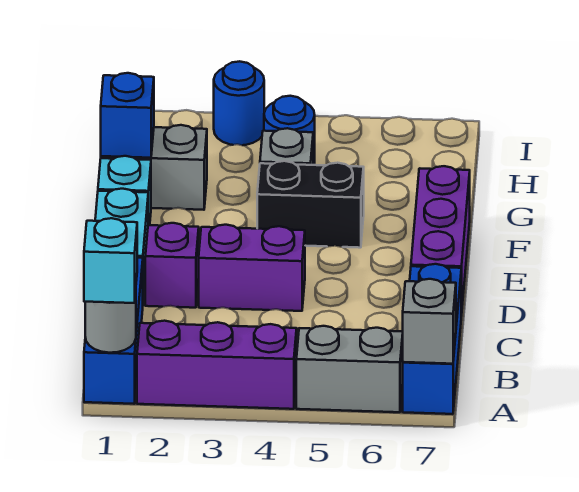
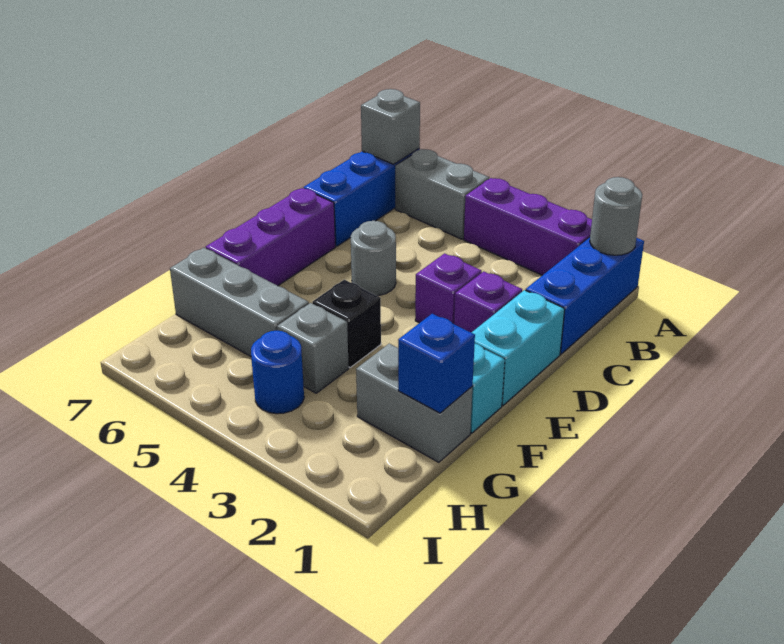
cyan 1x1 brick [84,218,137,303] -> none
purple 1x2 brick [199,225,305,311] -> purple 1x1 brick [415,253,482,324]
none -> grey 1x1 round brick [351,221,396,296]
black 1x2 brick [257,161,364,248] -> black 1x1 brick [312,280,381,367]
none -> grey 1x3 brick [170,248,309,356]
blue 1x1 round brick [214,61,264,145] -> none

